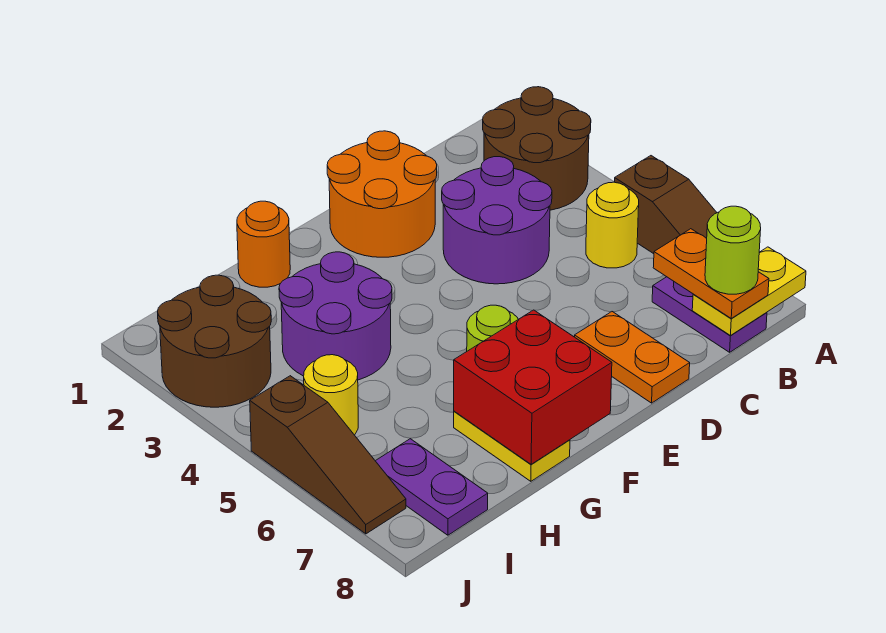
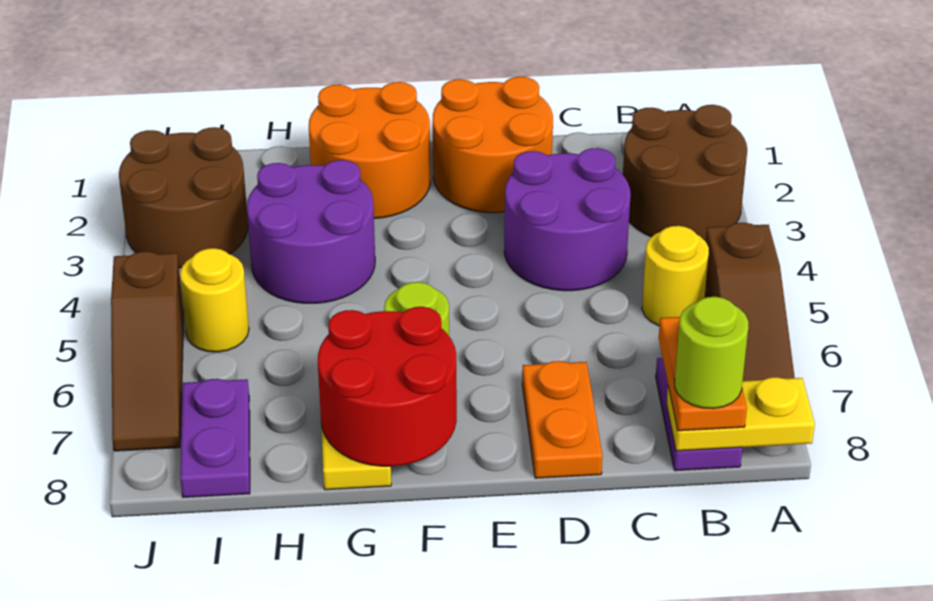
red 2x2 brick [454,310,612,464] -> red 2x2 round brick [318,307,457,466]
orange 1x1 round brick [237,201,290,287] -> orange 2x2 round brick [309,82,430,219]

